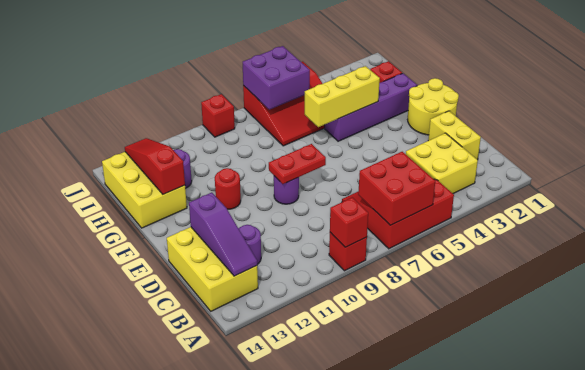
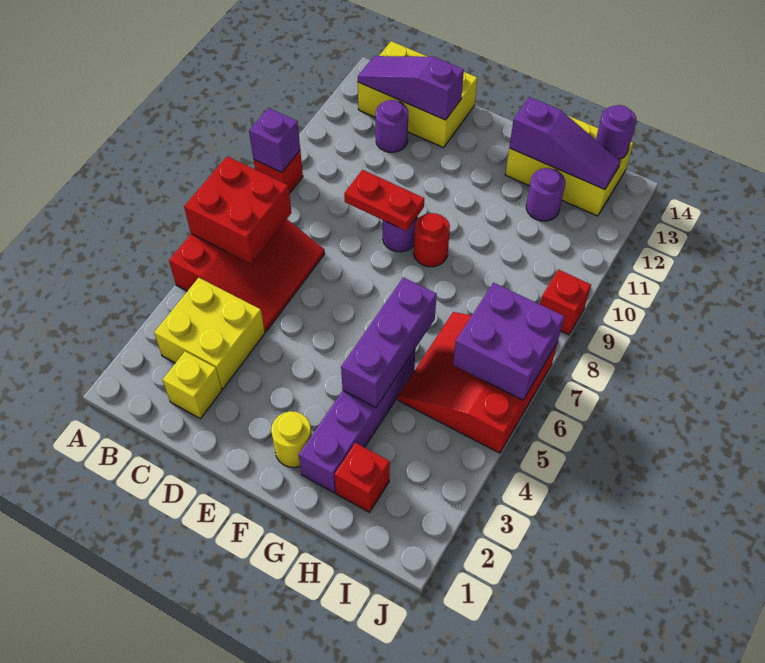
red 1x1 brick [330,197,368,247] -> purple 1x1 brick [249,108,300,172]
yellow 1x2 brick [428,111,481,160] -> yellow 1x1 brick [163,351,222,419]
yellow 2x2 round brick [408,78,459,135] -> yellow 1x1 round brick [271,411,312,467]
red 1x2 plate [269,144,326,184] -> red 1x2 plate turned to [344,170,424,231]
red 1x1 round brick [215,168,241,209] -> red 1x1 round brick moved to [414,213,450,267]
yellow 1x3 brick [305,66,380,127] -> purple 1x3 brick [341,277,437,408]
red 1x3 slope [125,138,185,194] -> purple 1x3 slope [509,97,621,190]
none -> purple 1x1 round brick [596,105,636,159]

